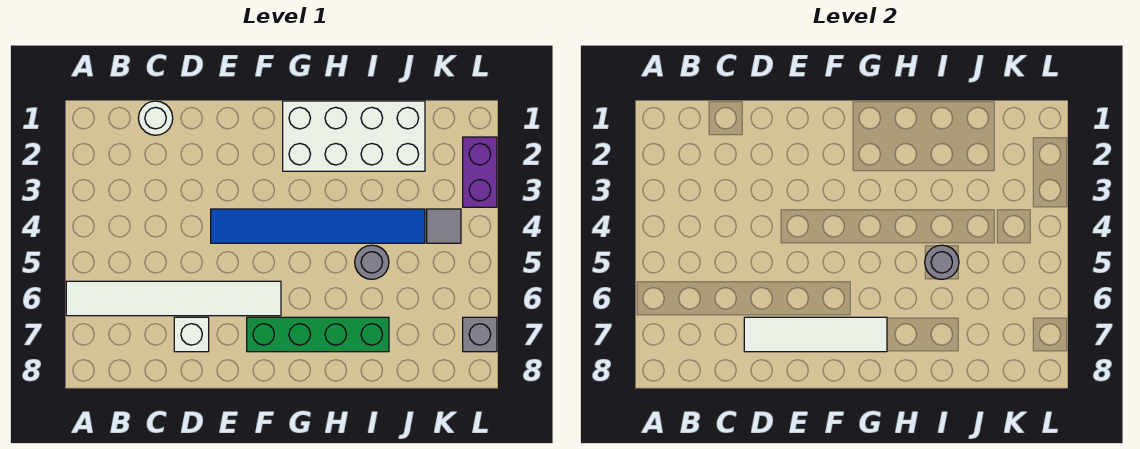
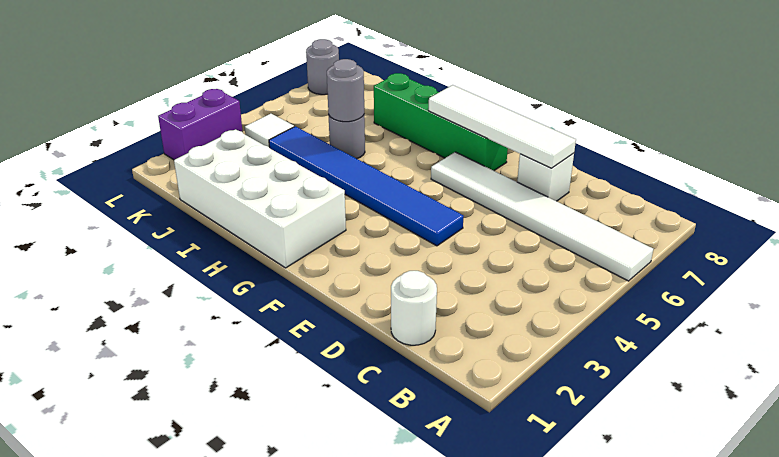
grey 1x1 tile [427,209,461,243] -> white 1x1 tile [245,114,294,148]
grey 1x1 brick [463,317,497,352] -> grey 1x1 round brick [306,39,339,95]

